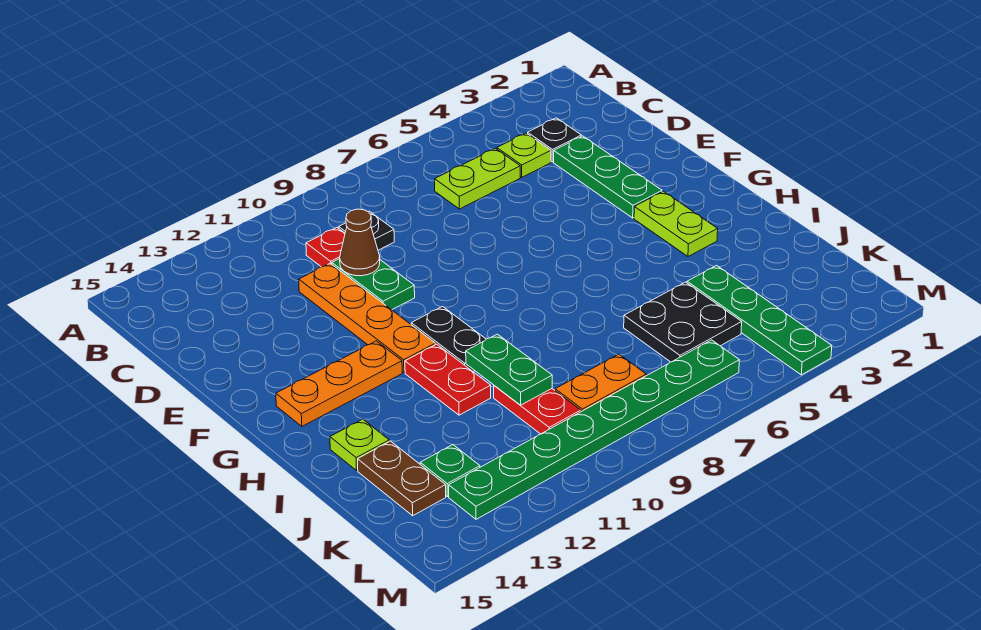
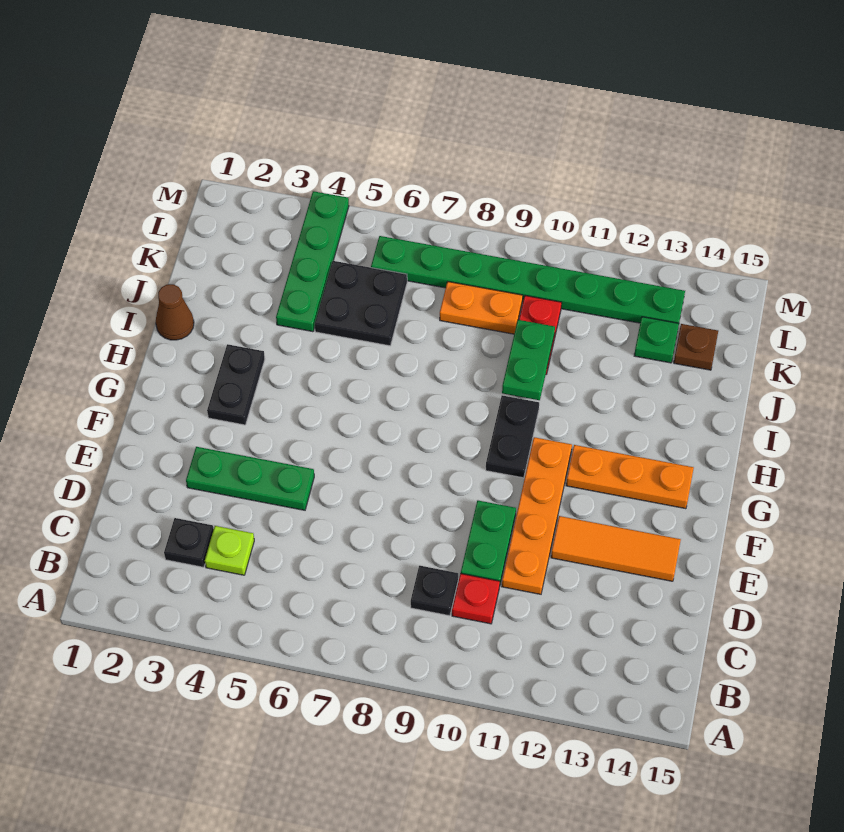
lime 1x2 plate [435,148,520,209] -> none
green 1x3 plate [554,136,662,218] -> green 1x3 plate turned to [186,447,314,510]
brown 1x1 cone [340,209,380,276] -> brown 1x1 cone moved to [156,284,194,340]
none -> orange 1x3 tile [551,516,681,581]
lime 1x2 plate [634,191,718,256] -> black 1x2 plate [207,344,265,425]
red 1x2 plate [405,344,491,415] -> none
lime 1x1 plate [330,419,389,470] -> none
brown 1x2 plate [358,441,446,516] -> brown 1x1 plate [674,324,718,370]

